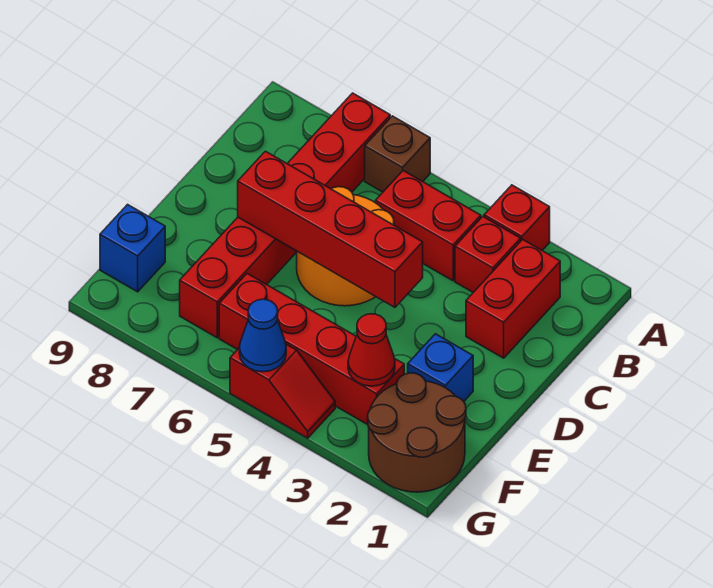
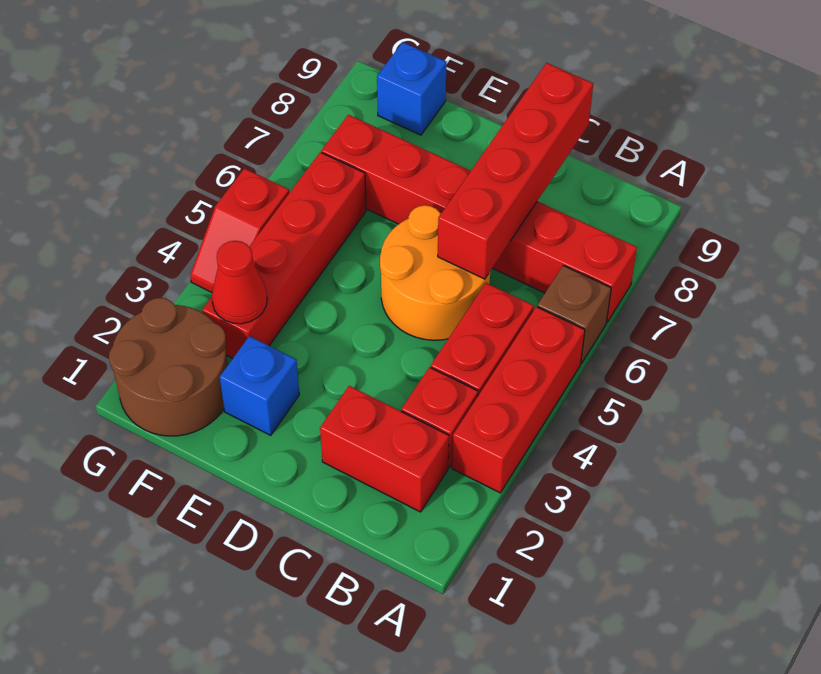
red 1x1 brick [484,185,550,250] -> red 1x3 brick [452,307,585,493]
red 1x4 brick [238,151,423,307] -> red 1x4 brick moved to [438,63,593,279]
blue 1x1 cone [239,299,286,372] -> none

